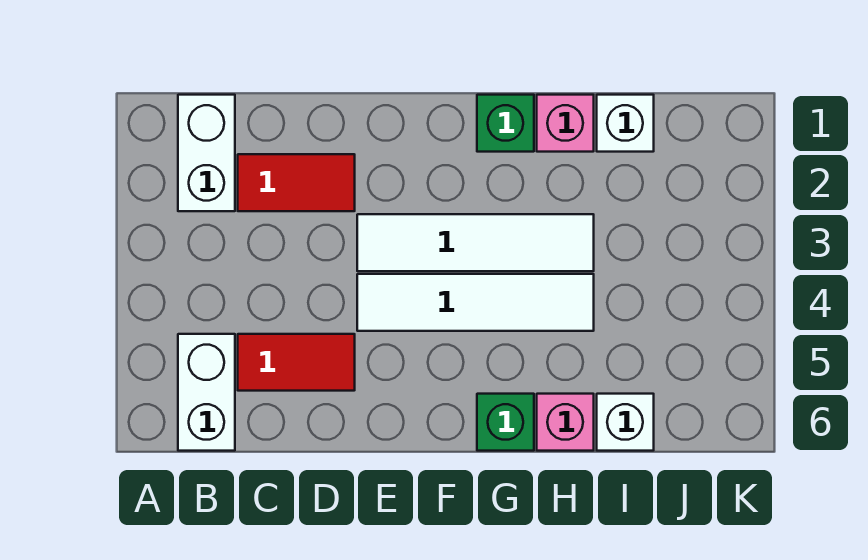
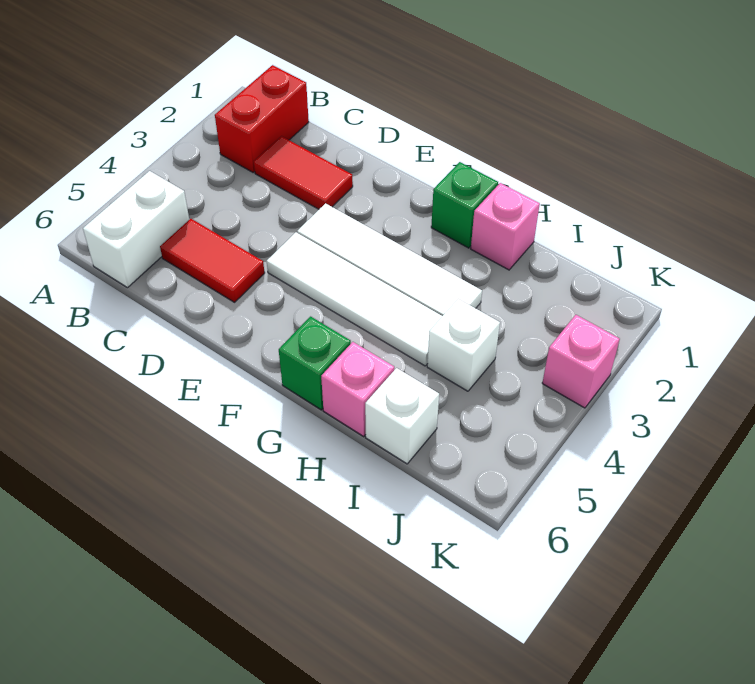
white 1x2 brick [178,95,235,211] -> red 1x2 brick [215,65,309,172]
white 1x1 brick [597,95,654,152] -> white 1x1 brick moved to [427,299,500,391]
none -> pink 1x1 brick [542,315,620,408]

